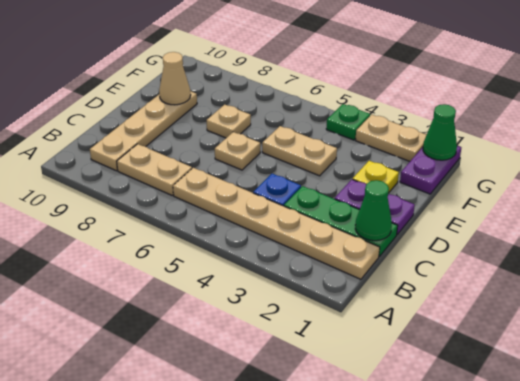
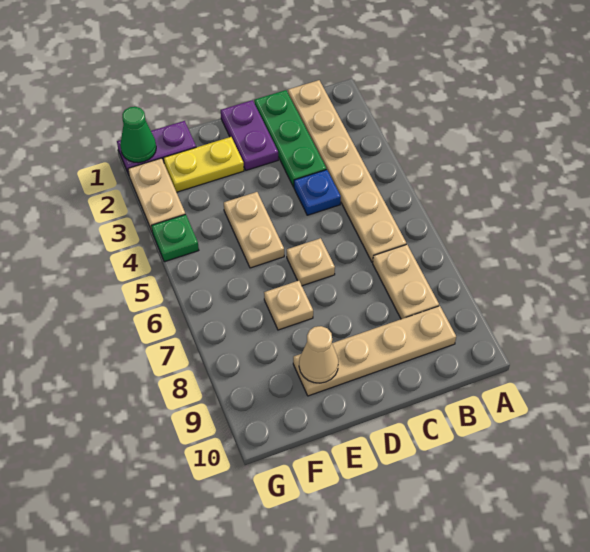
green 1x1 cone [355,180,392,241] -> none
yellow 1x1 plate [353,161,399,193] -> yellow 1x2 plate [164,137,244,192]

